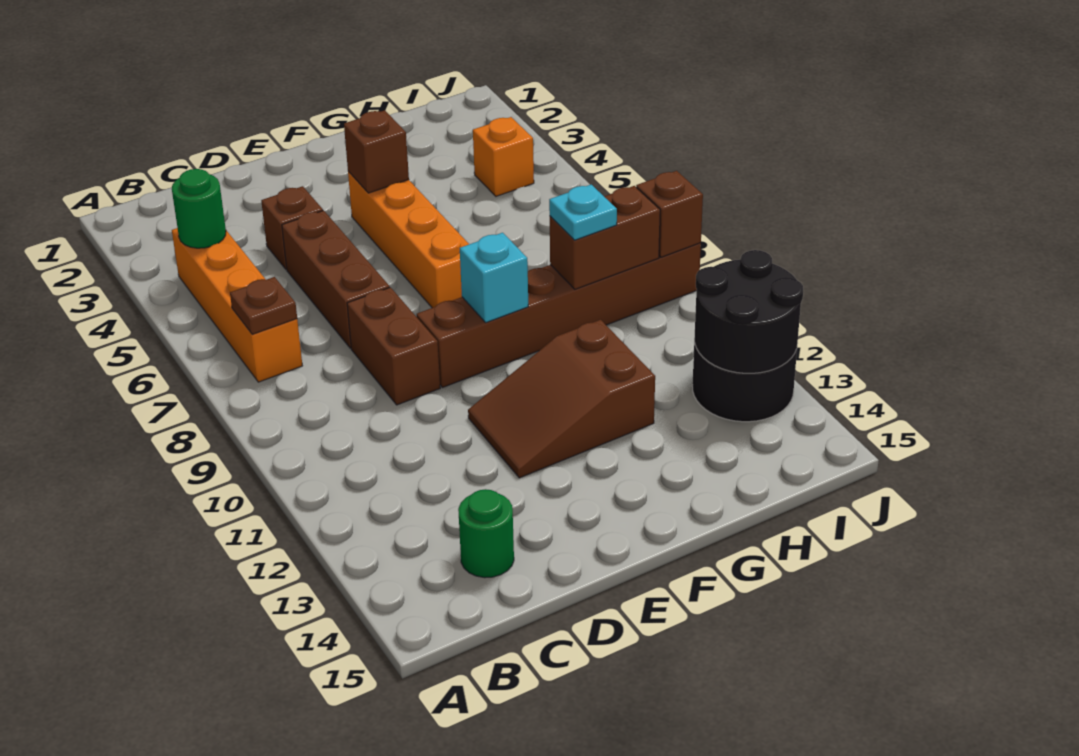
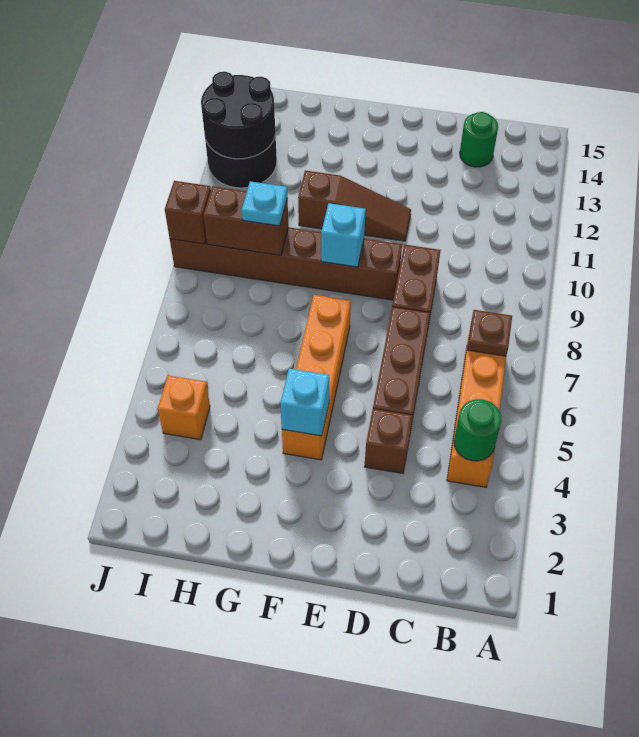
brown 2x3 slope [468,320,655,478] -> brown 1x3 slope [298,170,411,241]
brown 1x1 brick [344,110,409,193] -> cyan 1x1 brick [280,369,329,436]

